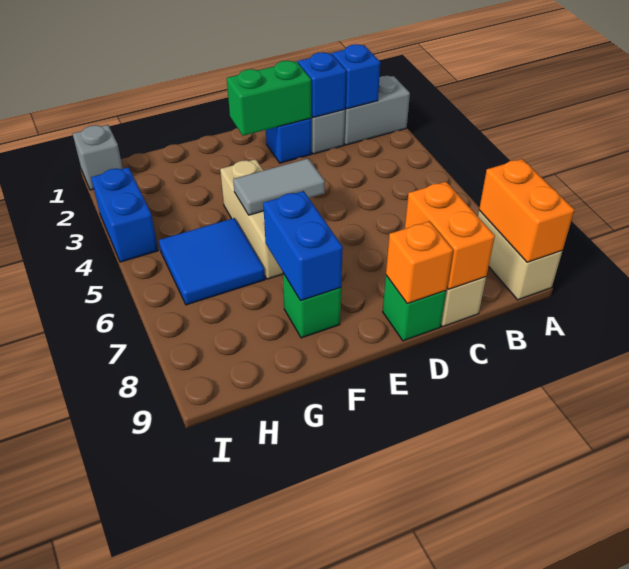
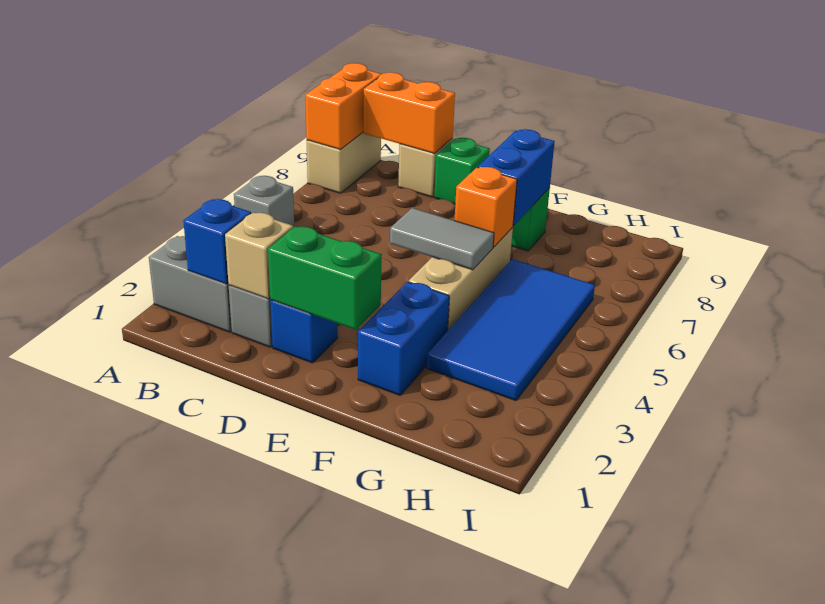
blue 1x1 brick [298,52,346,118] -> tan 1x1 brick [225,213,293,299]
orange 1x2 brick [405,182,495,289] -> orange 1x2 brick turned to [364,73,455,154]
orange 1x1 brick [386,221,453,304] -> orange 1x1 brick moved to [454,167,517,247]
blue 2x2 tile [159,218,265,305] -> blue 2x4 tile [427,259,595,401]
grey 1x1 brick [73,125,123,190] -> grey 1x1 brick moved to [234,176,294,228]
blue 1x2 brick [91,167,158,262] -> blue 1x2 brick moved to [358,282,449,395]

